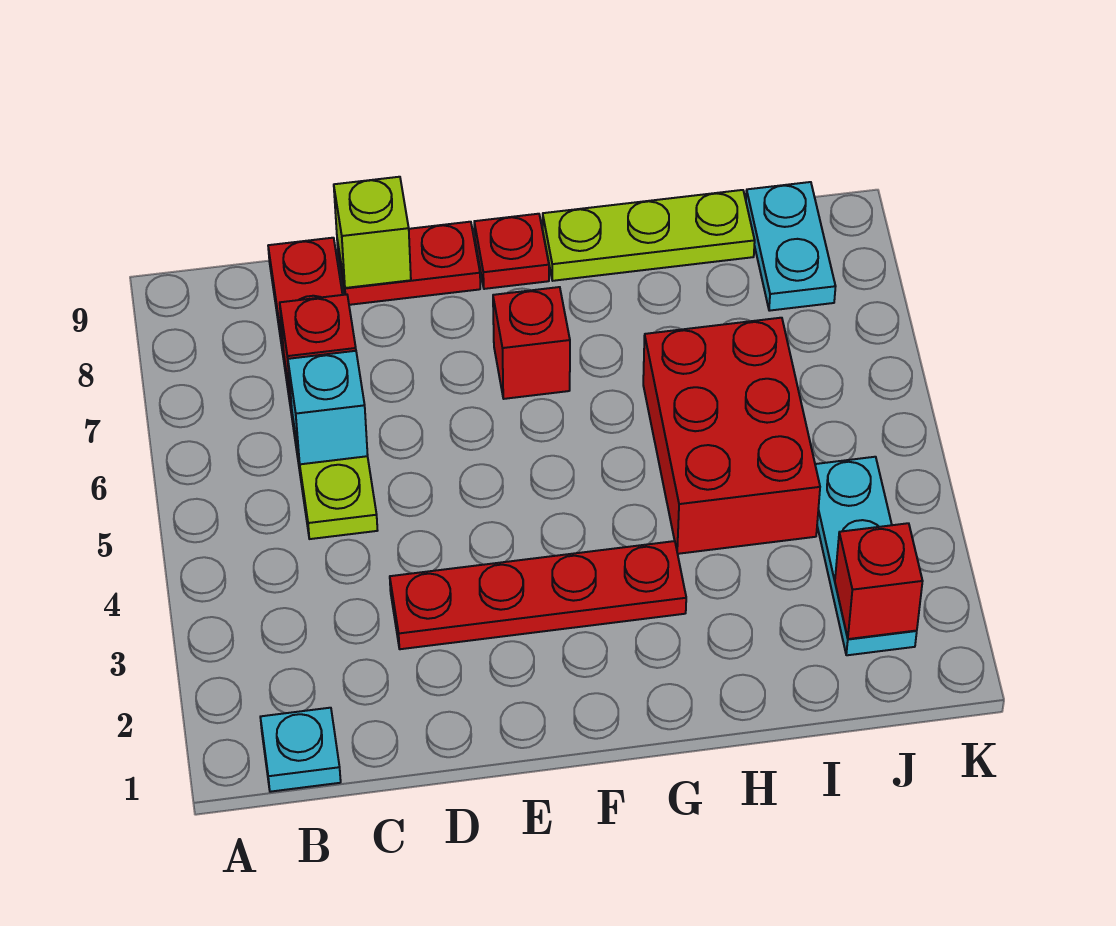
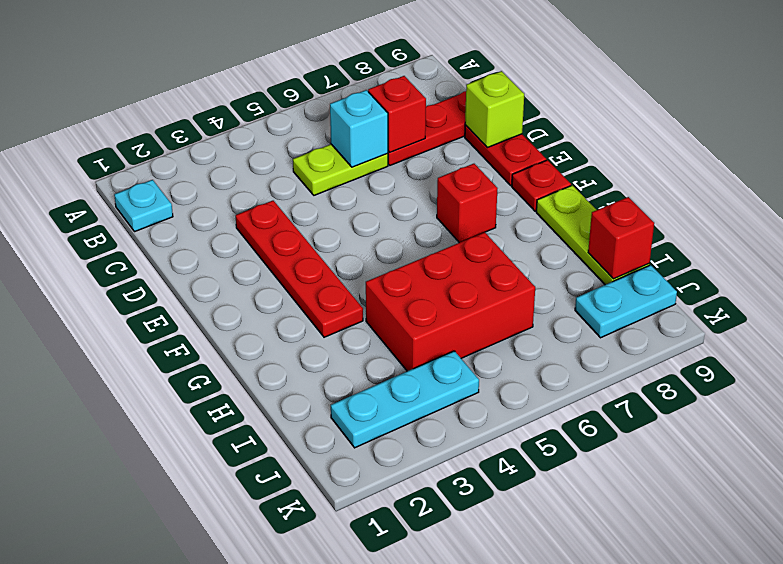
red 1x1 brick [835,523,923,639] -> red 1x1 brick moved to [588,197,654,279]

